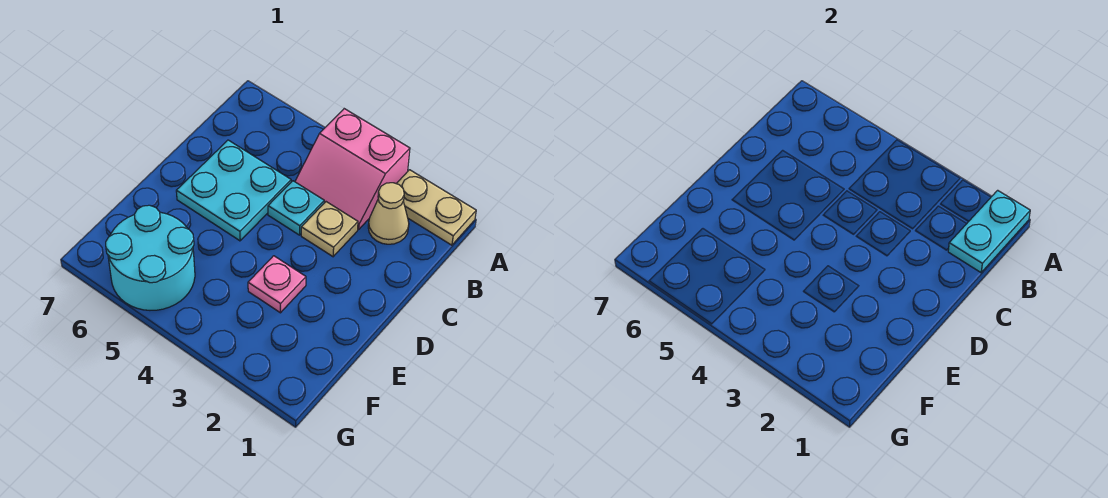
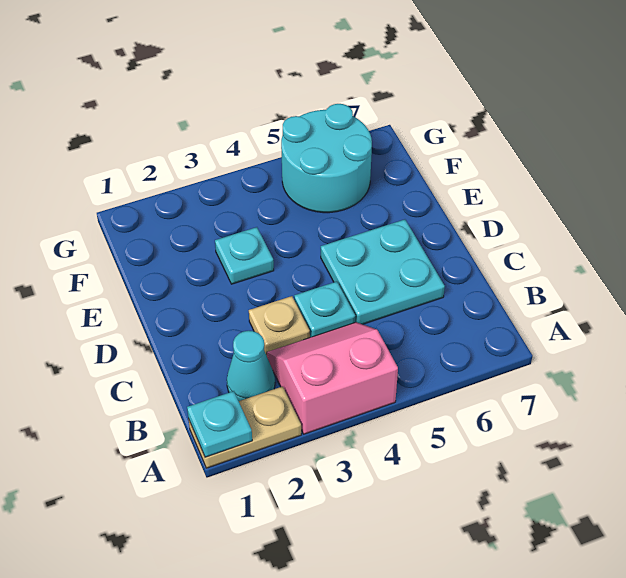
cyan 1x2 plate [948,190,1030,273] -> cyan 1x1 plate [187,391,252,457]
tan 1x1 cone [368,183,409,244] -> cyan 1x1 cone [227,331,275,401]
pink 1x1 plate [248,256,306,313] -> cyan 1x1 plate [215,227,274,284]

